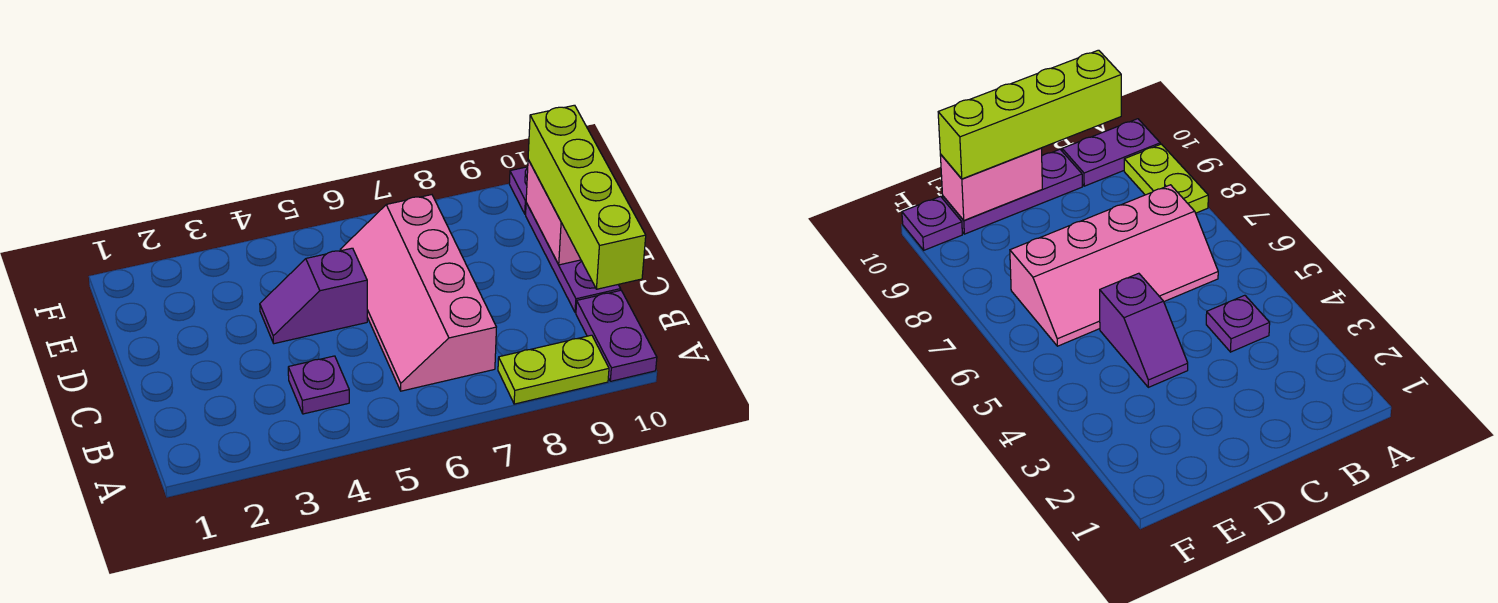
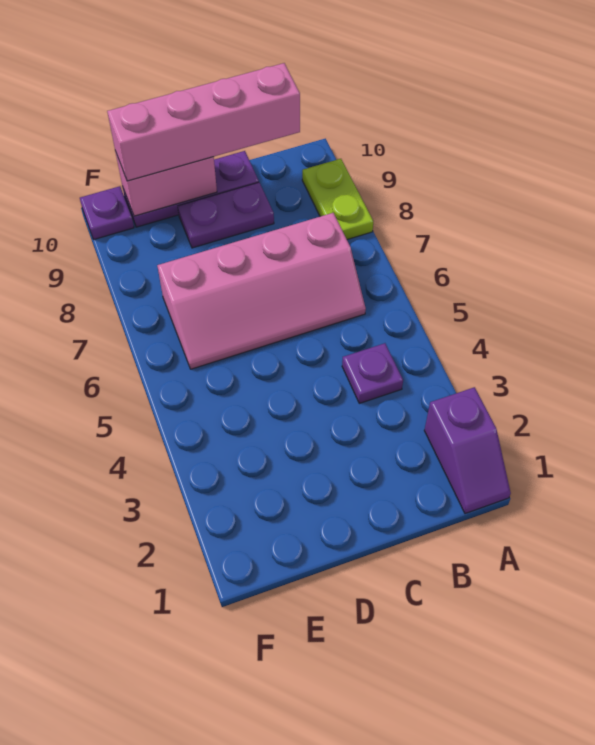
purple 1x2 plate [576,290,657,381] -> purple 1x2 plate moved to [178,182,274,248]
lime 1x4 brick [528,105,646,289] -> pink 1x4 brick [107,63,300,181]
purple 1x2 slope [260,248,367,344] -> purple 1x2 slope moved to [424,387,511,514]

